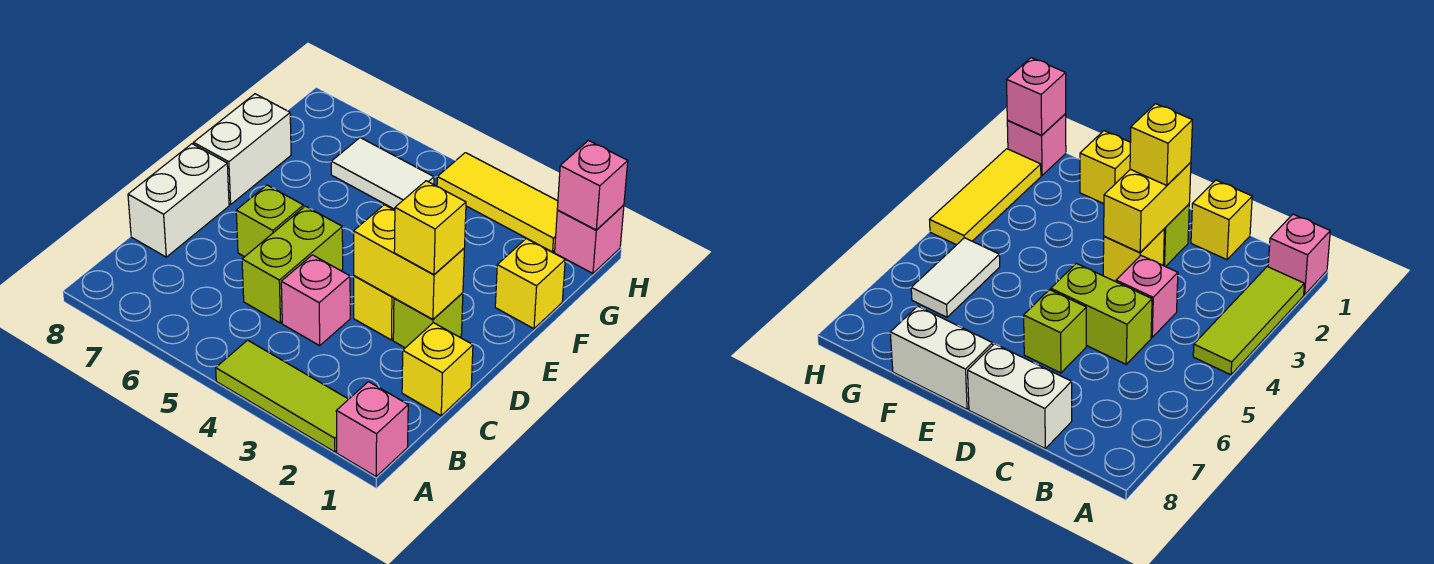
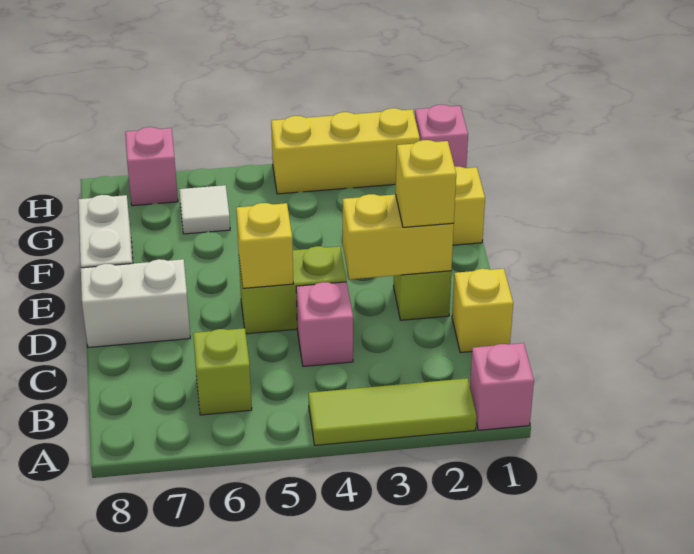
lime 1x2 brick [242,206,343,323] -> lime 1x2 brick turned to [239,246,346,334]
white 1x2 brick [128,144,229,257] -> white 1x2 brick turned to [81,259,190,347]
yellow 1x1 brick [354,276,394,340] -> yellow 1x1 brick moved to [236,203,293,288]
lime 1x1 brick [236,185,304,257] -> lime 1x1 brick moved to [193,328,252,415]
white 1x2 tile [331,138,434,209] -> white 1x1 tile [179,185,230,234]
pink 1x1 brick [557,141,628,230] -> pink 1x1 brick moved to [125,127,178,206]
yellow 1x3 tile [437,153,558,252] -> yellow 1x3 brick [271,108,420,194]

